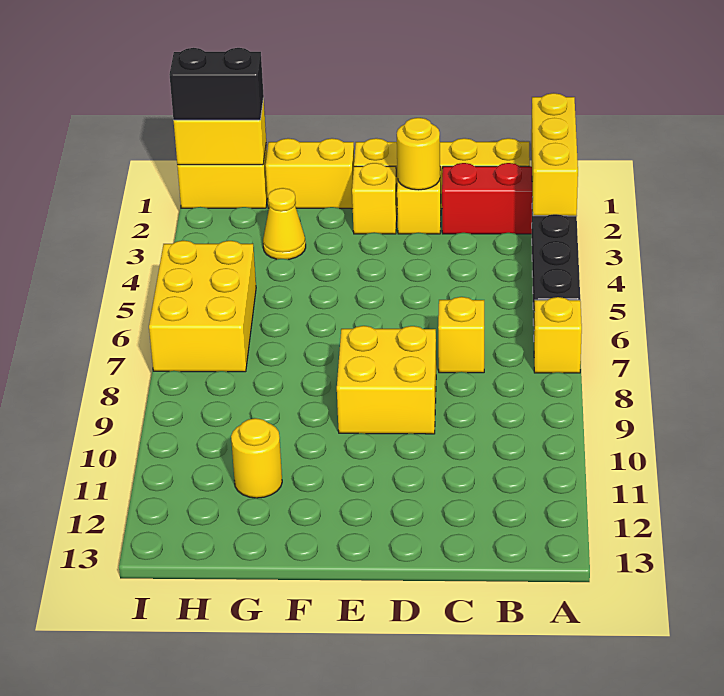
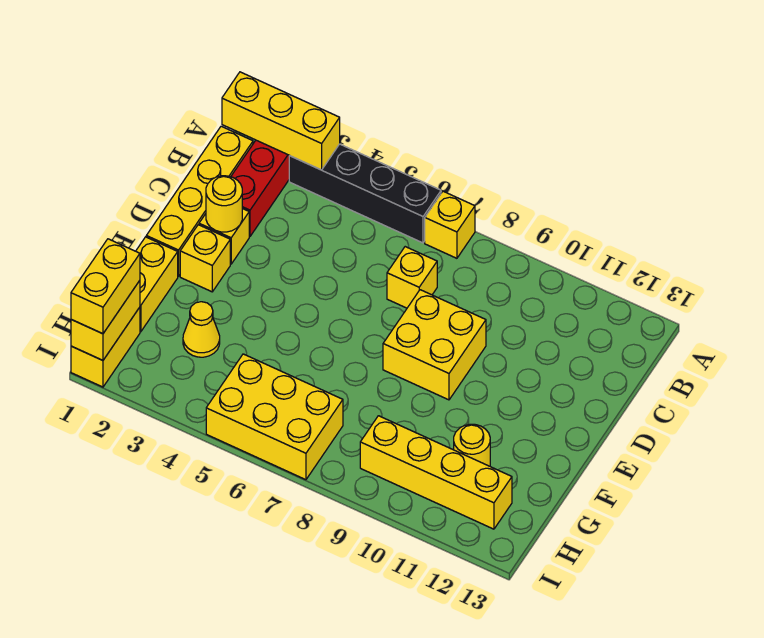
black 1x2 brick [169,48,264,120] -> yellow 1x2 brick [71,239,140,334]
none -> yellow 1x4 brick [360,416,512,529]

